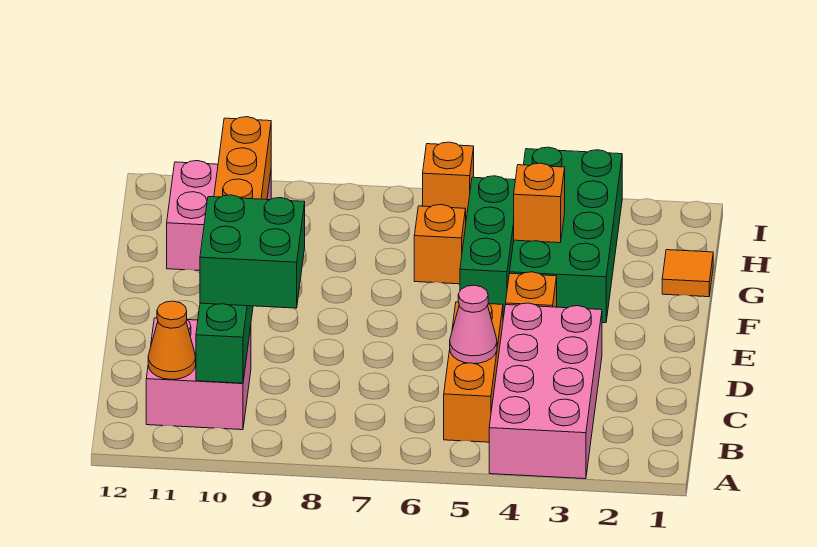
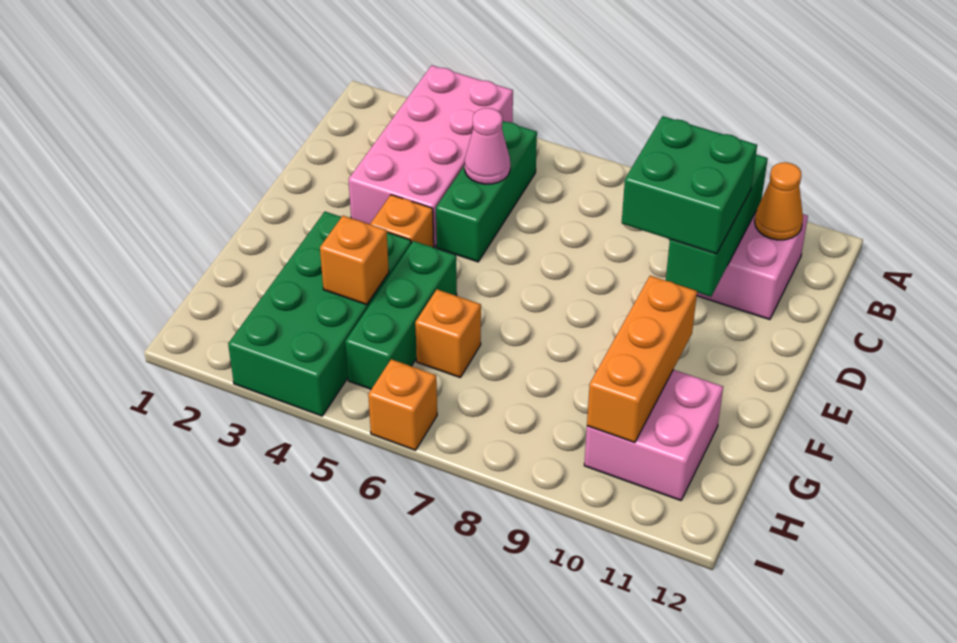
orange 1x3 brick [444,302,503,442] -> green 1x3 brick [436,121,537,262]
orange 1x1 tile [662,250,713,297] -> none

